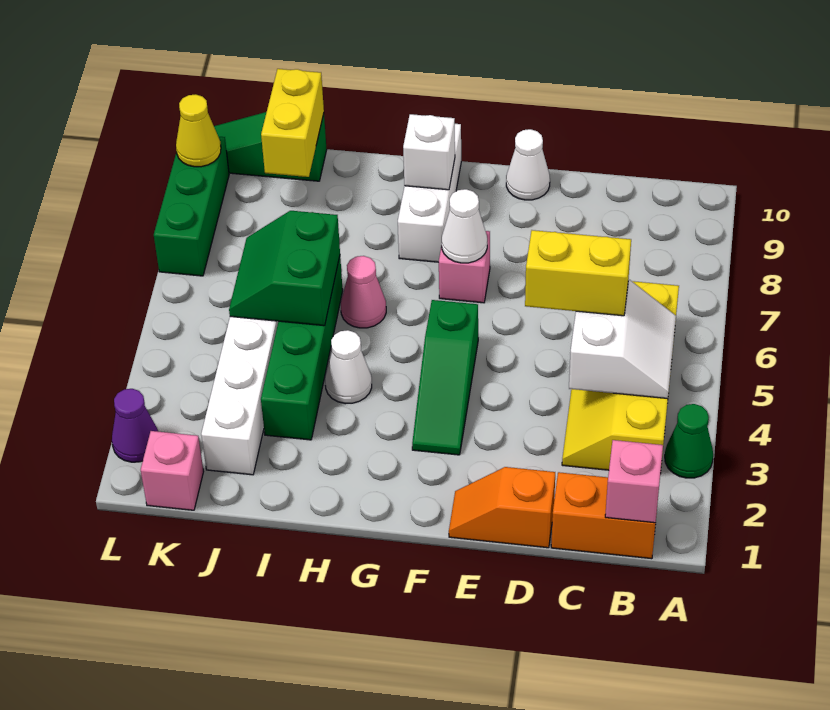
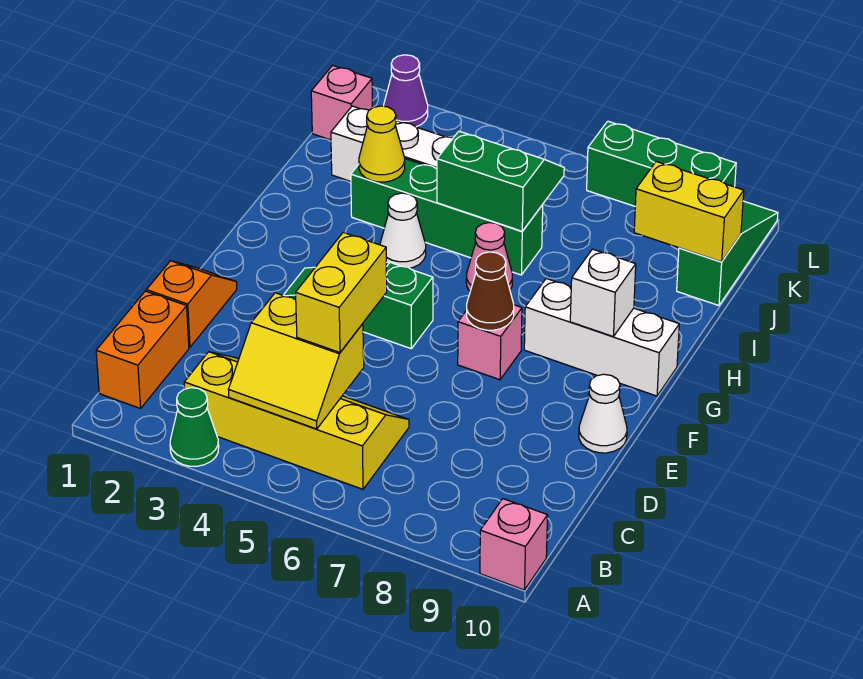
pink 1x1 brick [605,440,663,523] -> pink 1x1 brick moved to [480,499,548,590]
white 2x2 slope [569,280,676,399] -> yellow 2x2 slope [229,293,364,429]
white 1x1 cone [442,189,487,263] -> brown 1x1 cone [467,252,514,330]
yellow 1x1 cone [176,94,221,167] -> yellow 1x1 cone moved to [359,106,405,182]

